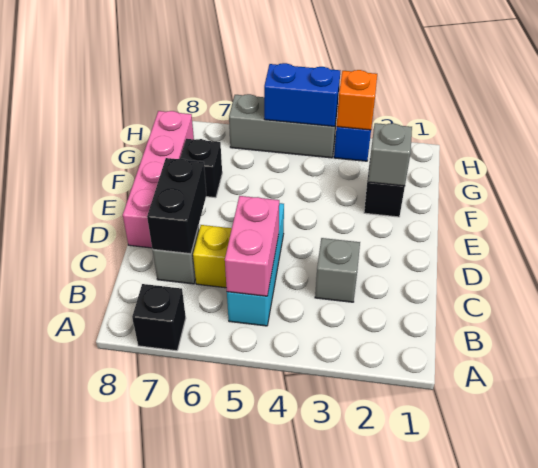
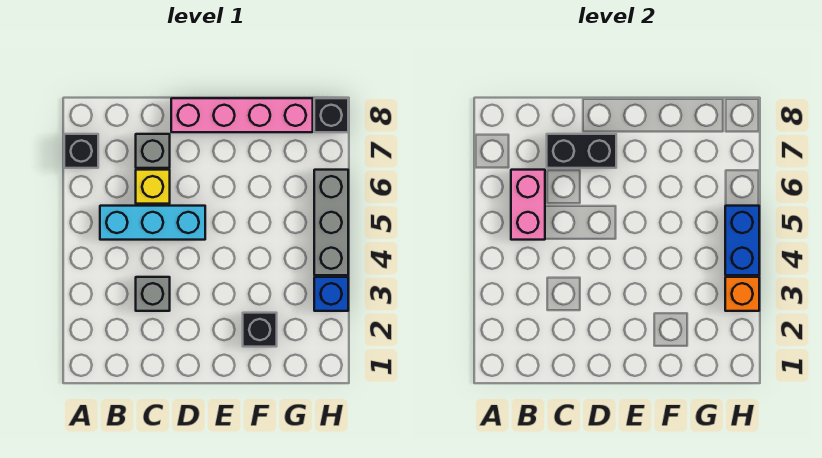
pink 1x2 brick [225,196,279,296] -> pink 1x2 brick turned to [511,170,545,240]
grey 1x1 brick [368,123,412,186] -> none
black 1x1 brick [180,139,222,198] -> black 1x1 brick moved to [314,98,348,132]

